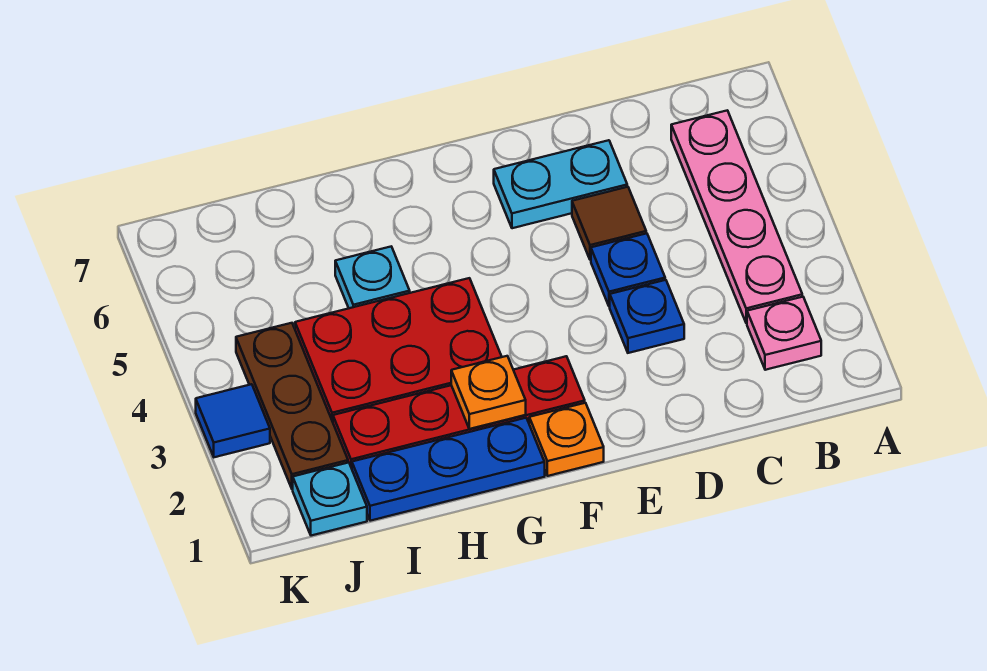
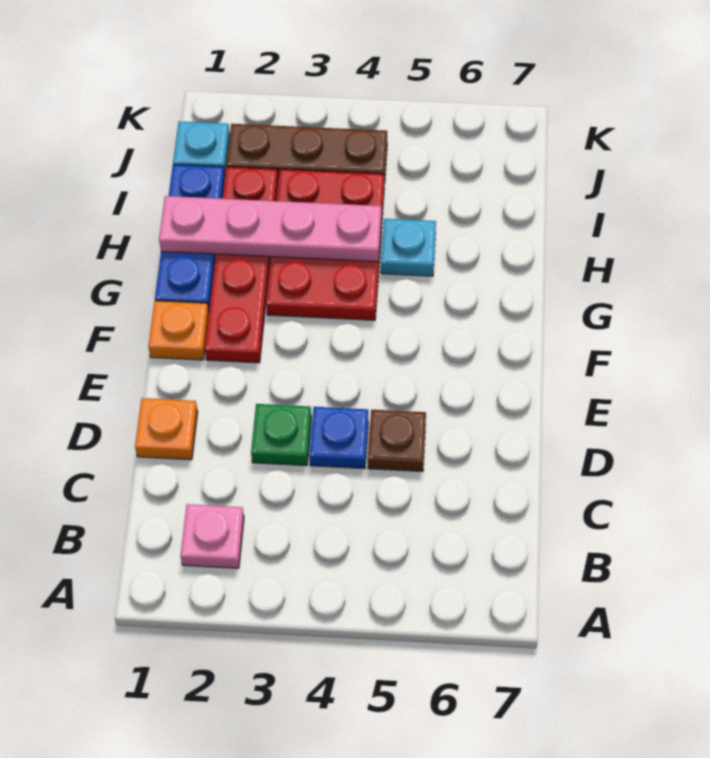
pink 1x4 plate [671,110,802,323] -> pink 1x4 plate moved to [159,196,381,262]
blue 1x1 plate [610,280,684,353] -> green 1x1 plate [251,404,311,466]
brown 1x1 tile [572,187,646,260] -> brown 1x1 plate [368,410,426,472]
cyan 1x2 plate [494,140,627,228] -> none
orange 1x1 plate [451,356,526,429] -> orange 1x1 plate moved to [135,398,198,460]
blue 1x1 tile [196,384,270,457] -> none

